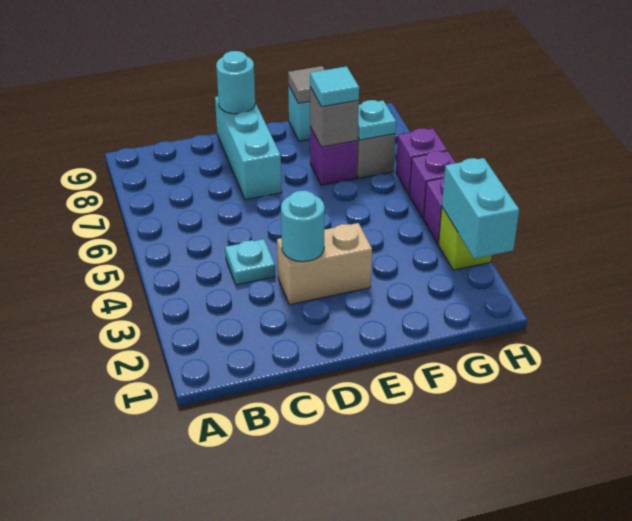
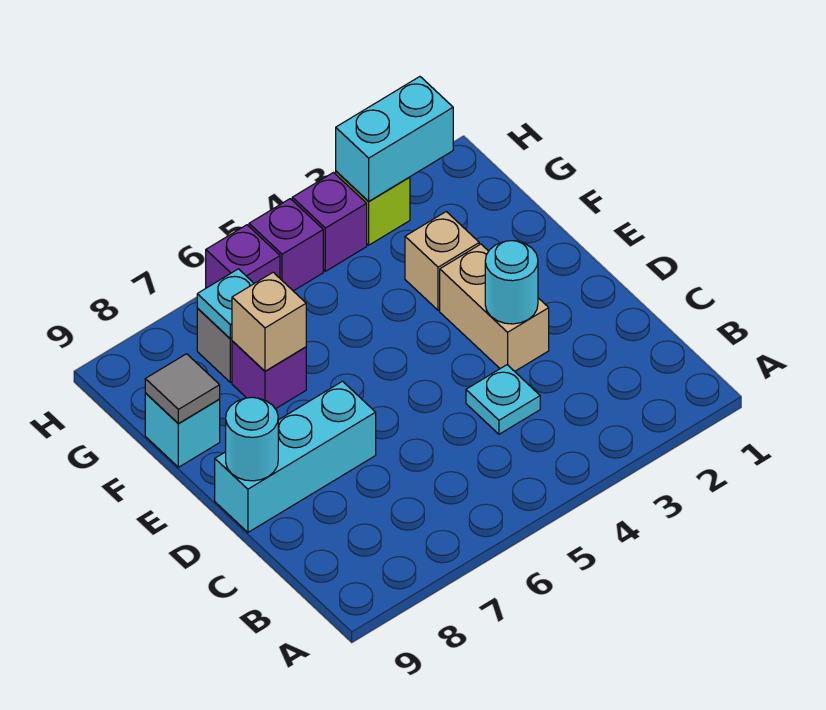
none -> tan 1x1 brick [405,212,479,310]
grey 1x1 brick [310,87,359,147] -> tan 1x1 brick [232,272,306,371]
cyan 1x1 tile [310,66,359,107] -> none

